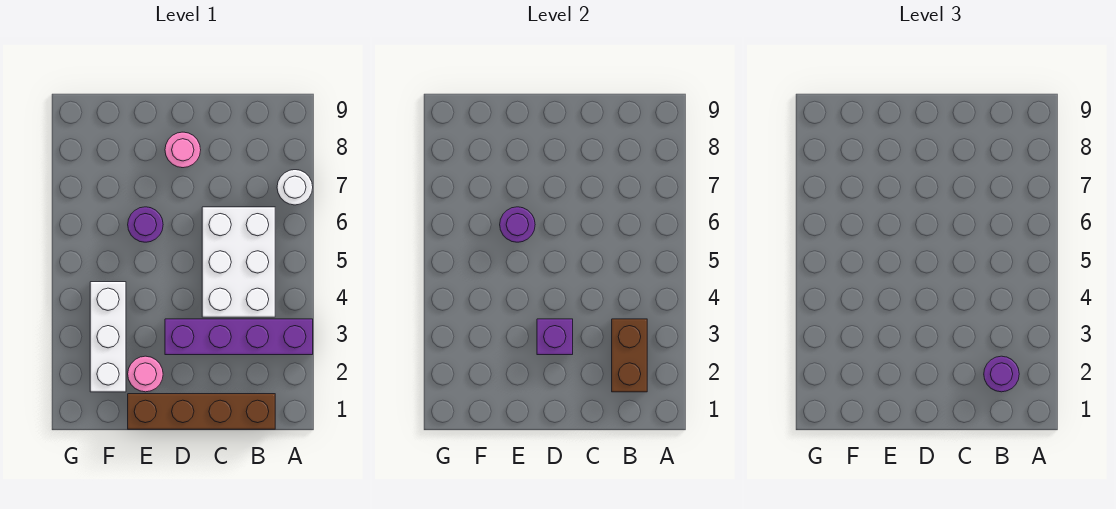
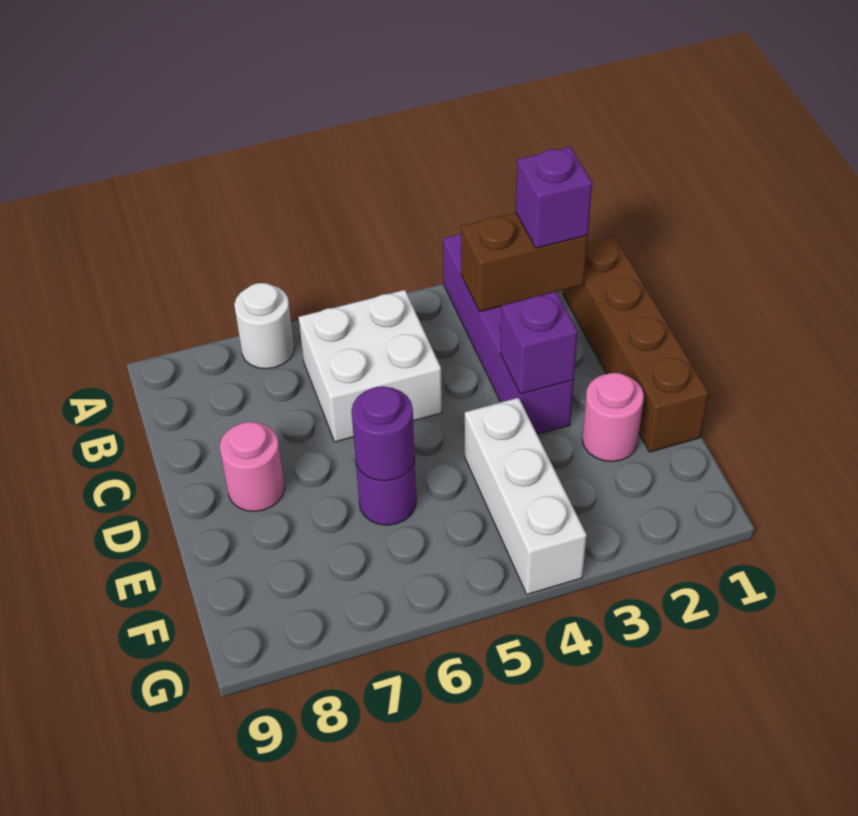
purple 1x1 round brick [984,356,1019,392] -> purple 1x1 brick [516,147,592,248]
white 2x3 brick [202,207,275,317] -> white 2x2 brick [299,290,442,442]
white 1x3 brick [90,282,126,392] -> white 1x3 brick turned to [465,398,587,594]

